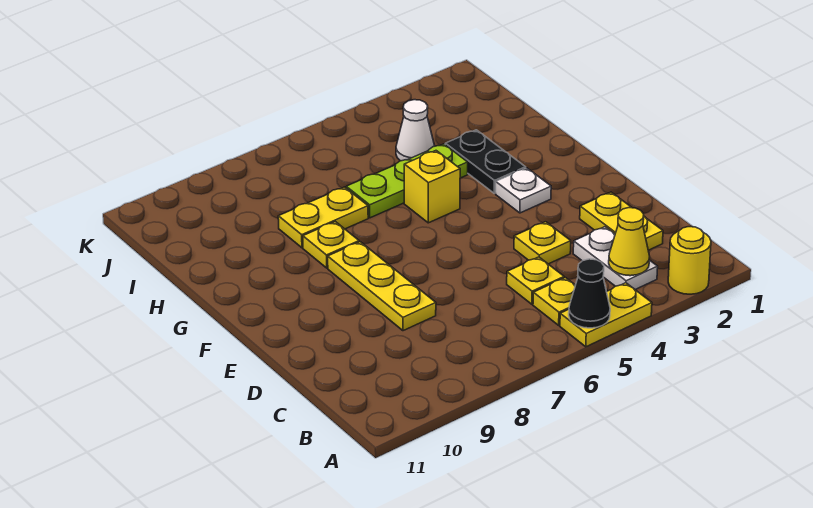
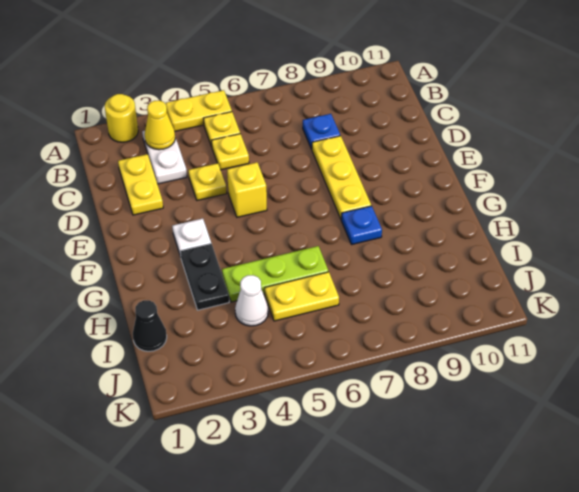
black 1x1 cone [569,259,610,328] -> black 1x1 cone moved to [133,300,167,351]
none -> blue 1x1 plate [303,114,340,149]
yellow 1x1 brick [404,151,460,223] -> yellow 1x1 brick moved to [227,162,267,217]
yellow 1x1 plate [303,222,359,268] -> blue 1x1 plate [341,206,382,245]
yellow 1x2 plate [278,187,368,248] -> yellow 1x2 plate moved to [265,272,339,321]

